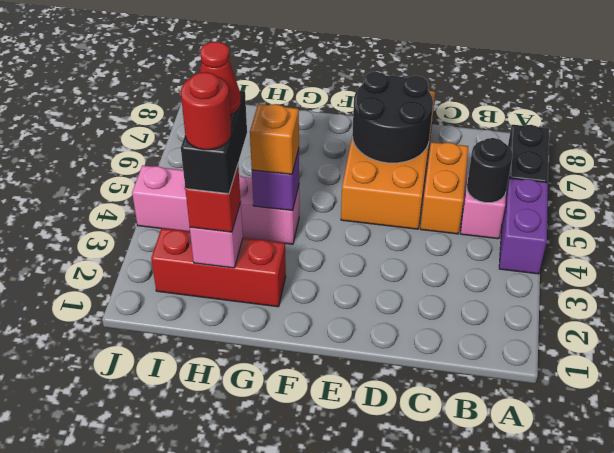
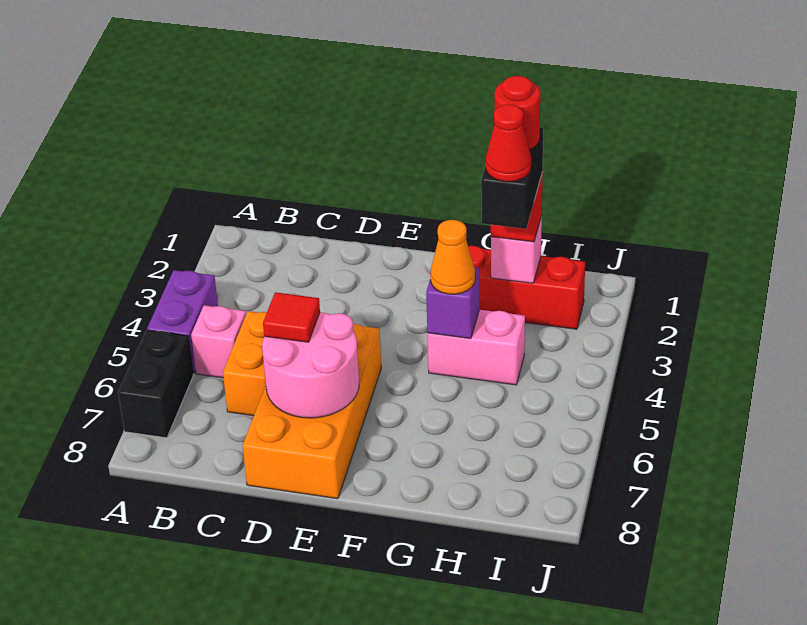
black 1x1 round brick [467,138,513,203] -> none
black 2x2 round brick [352,72,433,163] -> pink 2x2 round brick [262,312,359,418]
none -> red 1x1 tile [263,292,320,342]
pink 1x4 brick [132,165,299,244] -> pink 1x2 brick [427,310,525,385]
orange 1x1 brick [250,104,299,174] -> orange 1x1 cone [430,220,475,294]

